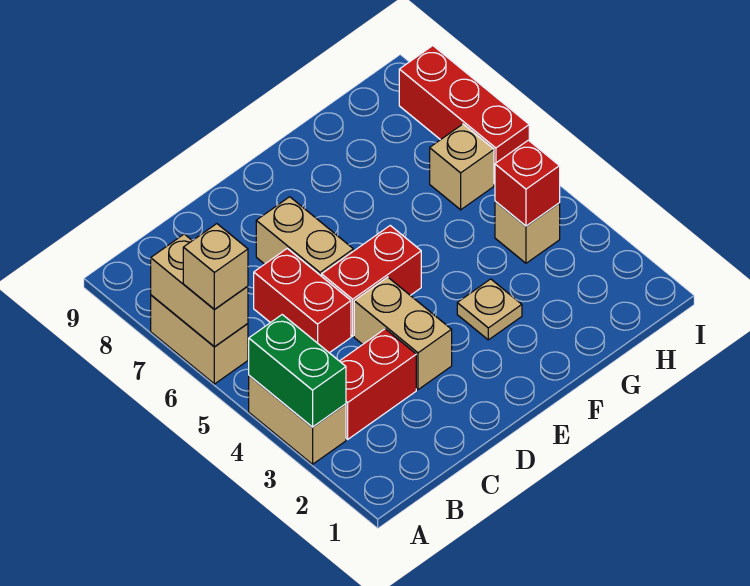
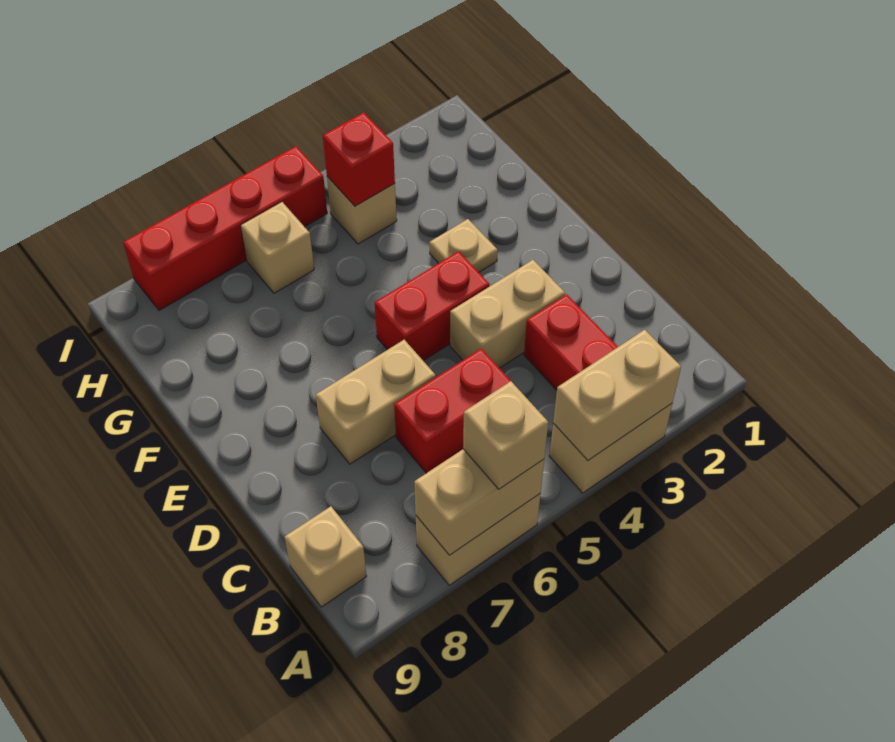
green 1x2 brick [249,315,346,427] -> tan 1x2 brick [553,330,681,460]
none -> tan 1x1 brick [285,506,367,607]
red 1x2 brick [322,226,421,336] -> red 1x2 brick turned to [374,251,490,361]
red 1x3 brick [399,46,529,184] -> red 1x4 brick [123,146,327,310]

